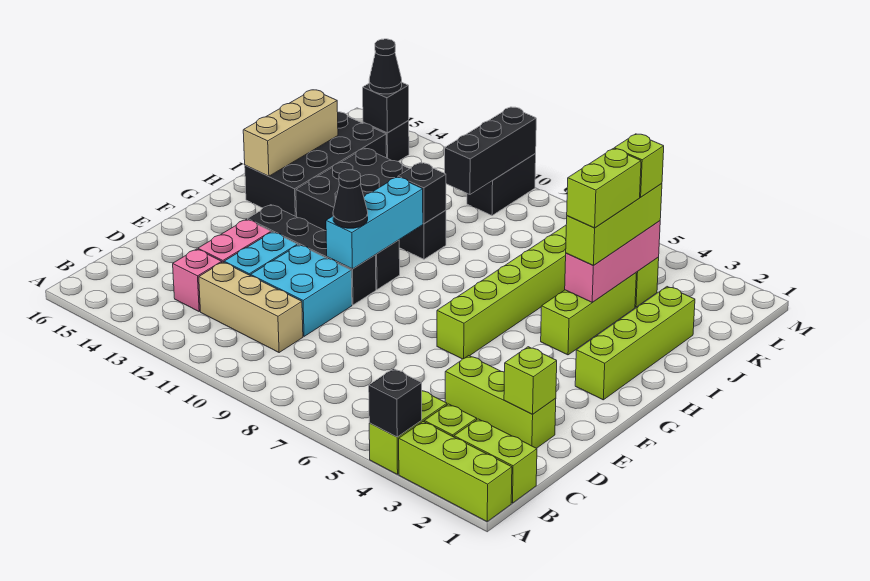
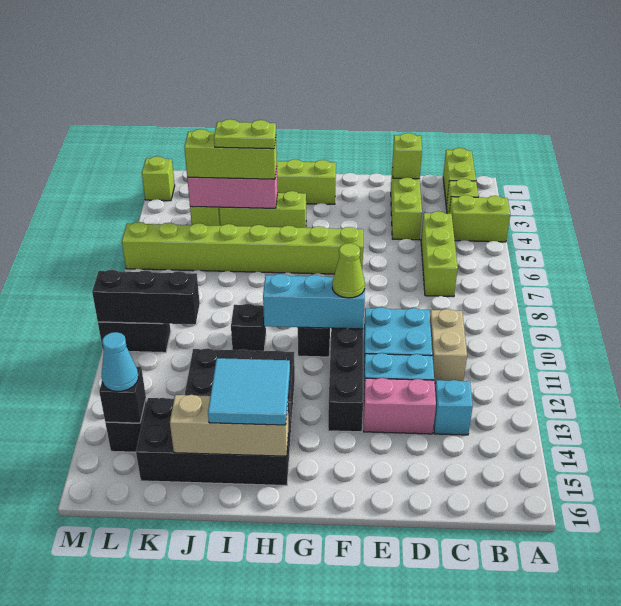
lime 1x3 brick [399,422,512,521] -> lime 1x3 brick moved to [421,211,458,297]
black 1x1 brick [369,369,422,437] -> none
tan 1x3 brick [199,262,303,353] -> tan 1x2 brick [430,309,467,383]
pink 1x1 brick [173,249,222,311] -> cyan 1x1 brick [434,380,473,435]
black 1x1 cone [333,170,368,228] -> lime 1x1 cone [332,243,365,298]
none -> cyan 2x2 tile [208,358,290,425]
lime 1x2 brick [567,149,641,228] -> lime 1x2 plate [214,119,276,149]
black 1x1 brick [398,163,446,224] -> none
lime 1x1 brick [614,134,664,197] -> lime 1x1 brick moved to [142,156,175,201]
black 1x1 cone [369,39,402,94] -> cyan 1x1 cone [101,332,138,392]

